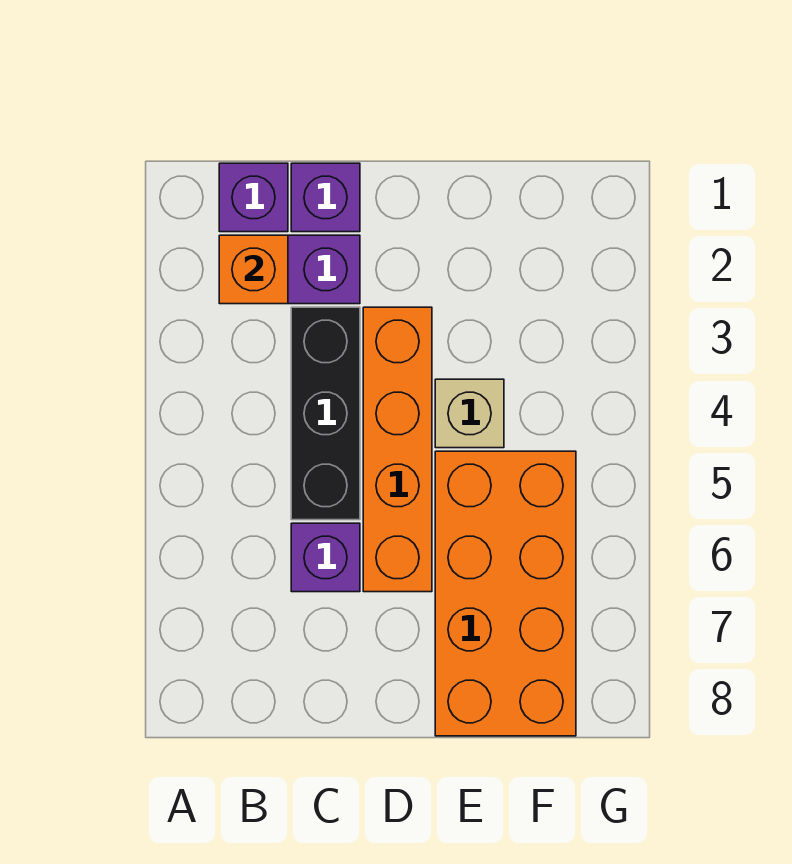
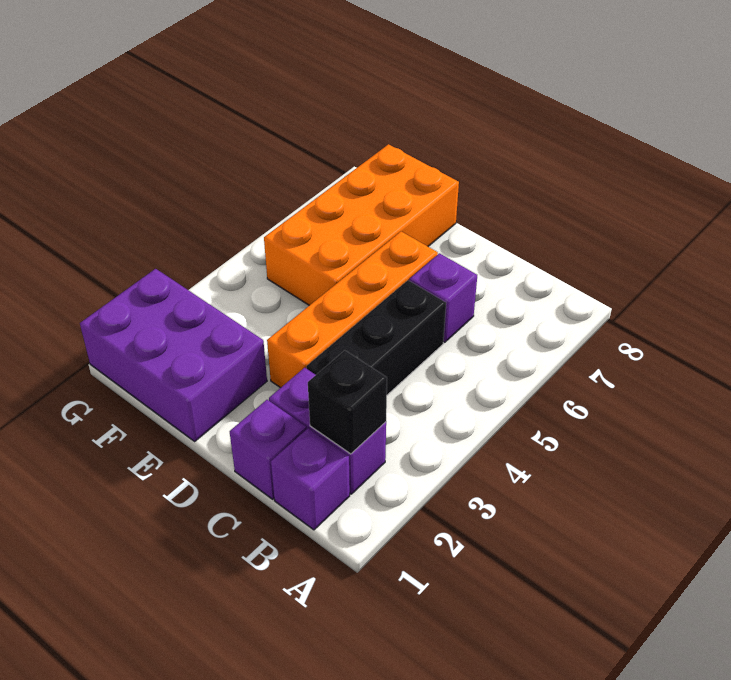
orange 1x1 brick [219,235,288,304] -> black 1x1 brick [308,350,387,454]
none -> purple 2x3 brick [80,269,267,441]
tan 1x1 brick [435,379,504,448] -> none

